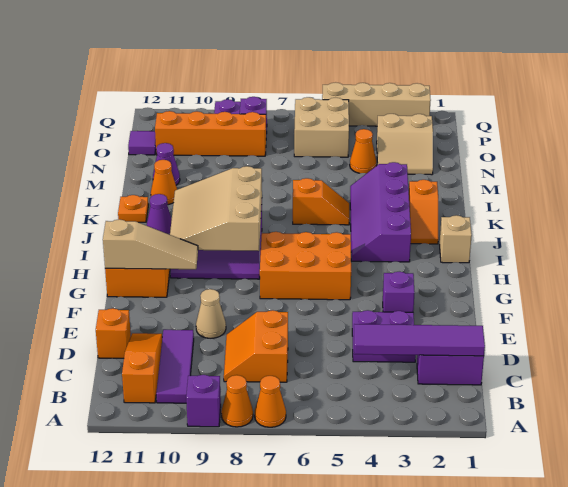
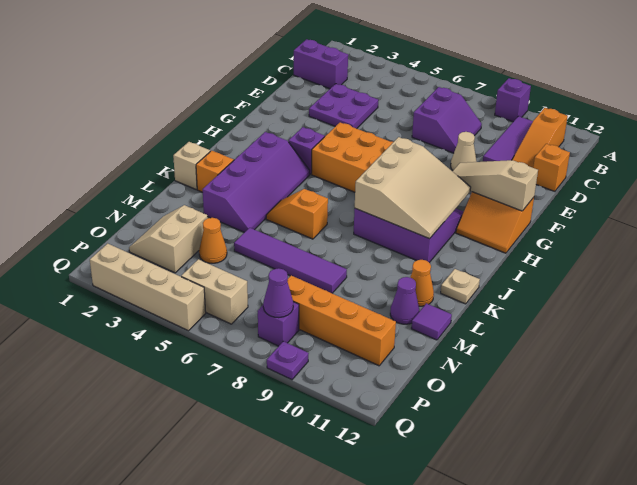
orange 1x1 cone [255,376,286,427] -> none
orange 1x1 cone [221,375,253,427] -> none
purple 1x4 tile [354,324,485,356] -> purple 1x4 tile moved to [234,228,347,293]
orange 2x2 slope [224,310,288,382] -> purple 2x2 slope [412,87,482,153]
purple 1x1 brick [383,272,415,312] -> purple 1x1 brick moved to [289,127,325,174]
tan 1x1 brick [440,215,472,263] -> tan 1x1 brick moved to [173,142,210,189]
purple 1x1 cone [146,194,172,235] -> purple 1x1 cone moved to [263,268,293,318]
orange 1x1 plate [118,195,148,222] -> tan 1x1 plate [441,269,480,304]
tan 2x2 slope [377,114,433,175] -> tan 2x2 slope turned to [129,205,208,273]
tan 2x2 brick [294,97,349,157] -> tan 1x2 brick [181,259,248,324]
purple 1x1 tile [128,131,156,155] -> purple 1x1 tile moved to [411,303,452,340]

